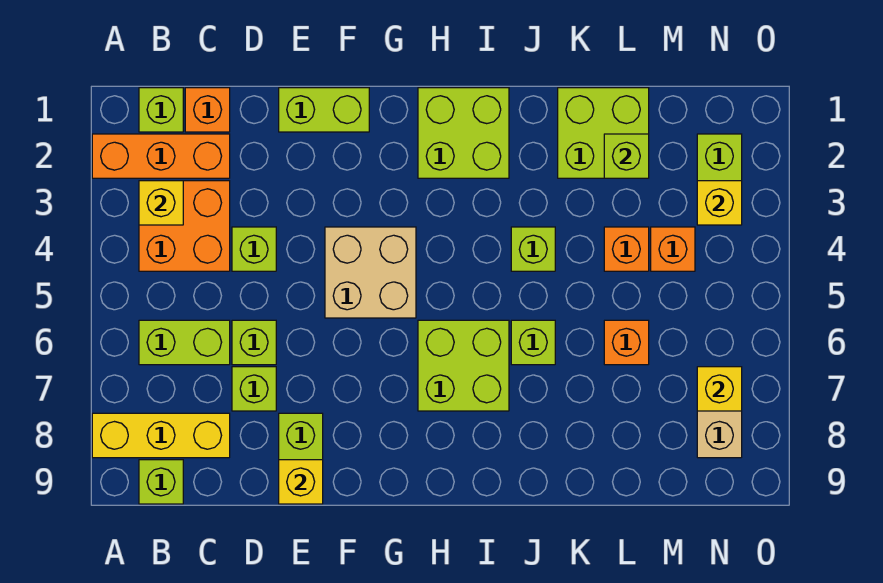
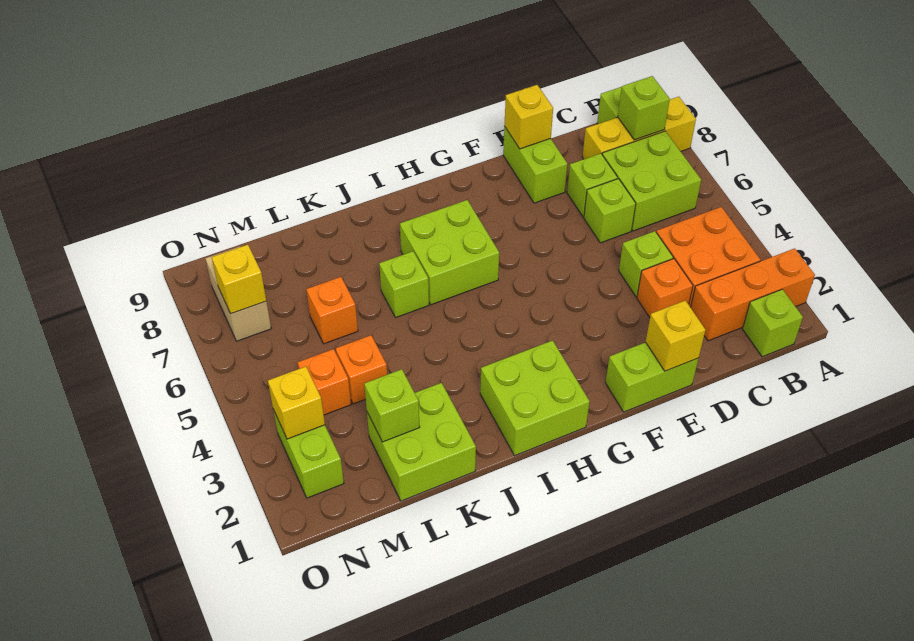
yellow 1x1 brick [139,181,183,225] -> yellow 1x1 brick moved to [646,300,705,371]
lime 1x2 brick [139,320,230,365] -> lime 2x2 brick [602,131,701,231]
orange 1x1 brick [185,88,230,132] -> orange 1x1 brick moved to [637,259,693,317]
tan 2x2 brick [325,227,416,318] -> none
lime 1x1 brick [511,227,555,271] -> lime 1x1 brick moved to [618,76,670,140]

